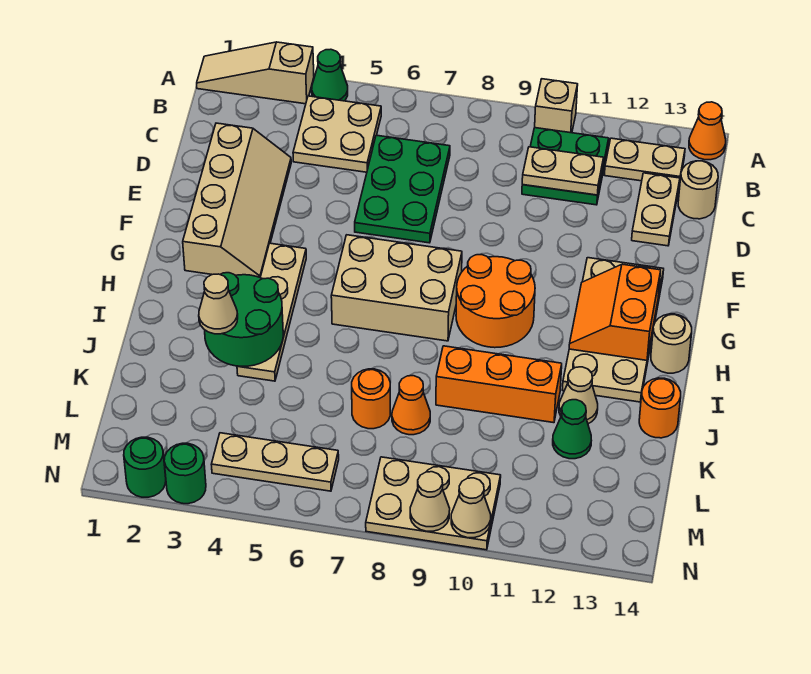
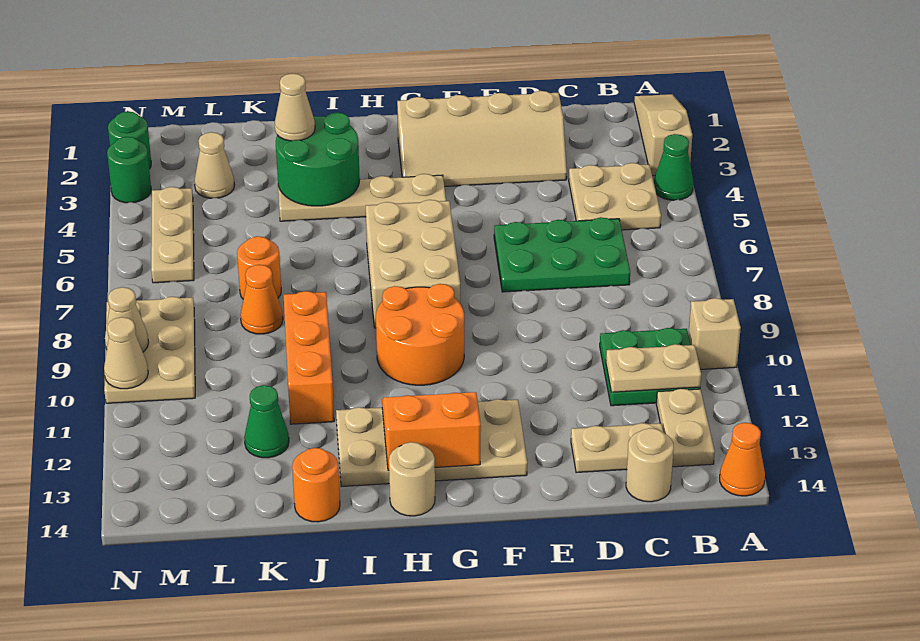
tan 1x2 plate [522,147,604,195] -> tan 1x2 plate turned to [606,344,701,392]
tan 1x1 cone [559,367,598,424] -> tan 1x1 cone moved to [194,132,234,198]

